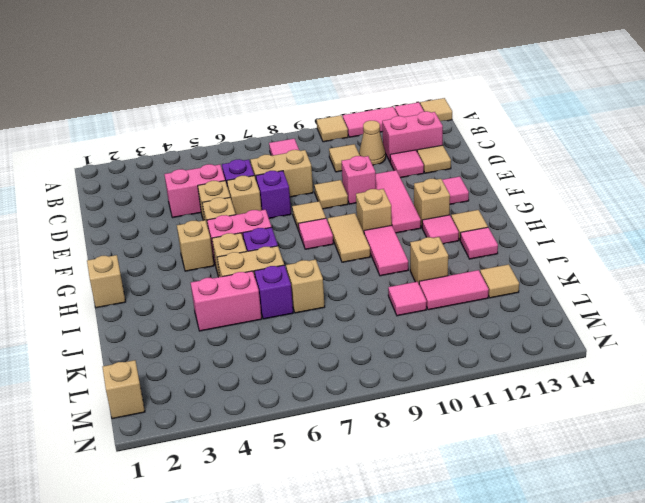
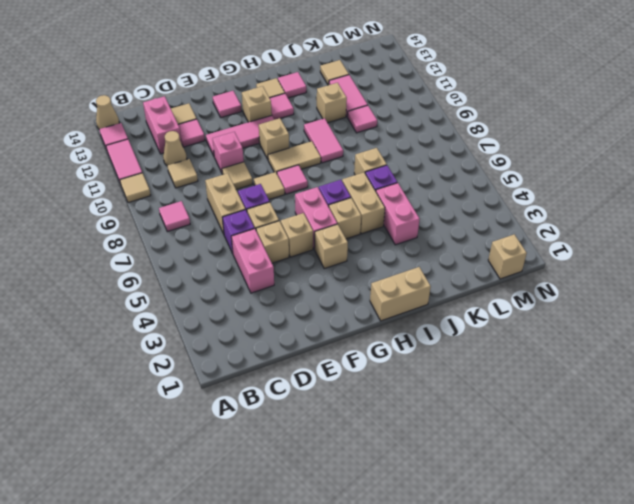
tan 1x1 tile [420,98,452,121] -> tan 1x1 cone [96,95,119,129]
tan 1x1 brick [87,255,126,308] -> tan 1x2 brick [370,267,431,321]
pink 1x2 tile [364,225,408,276] -> pink 1x2 tile turned to [304,118,343,163]

